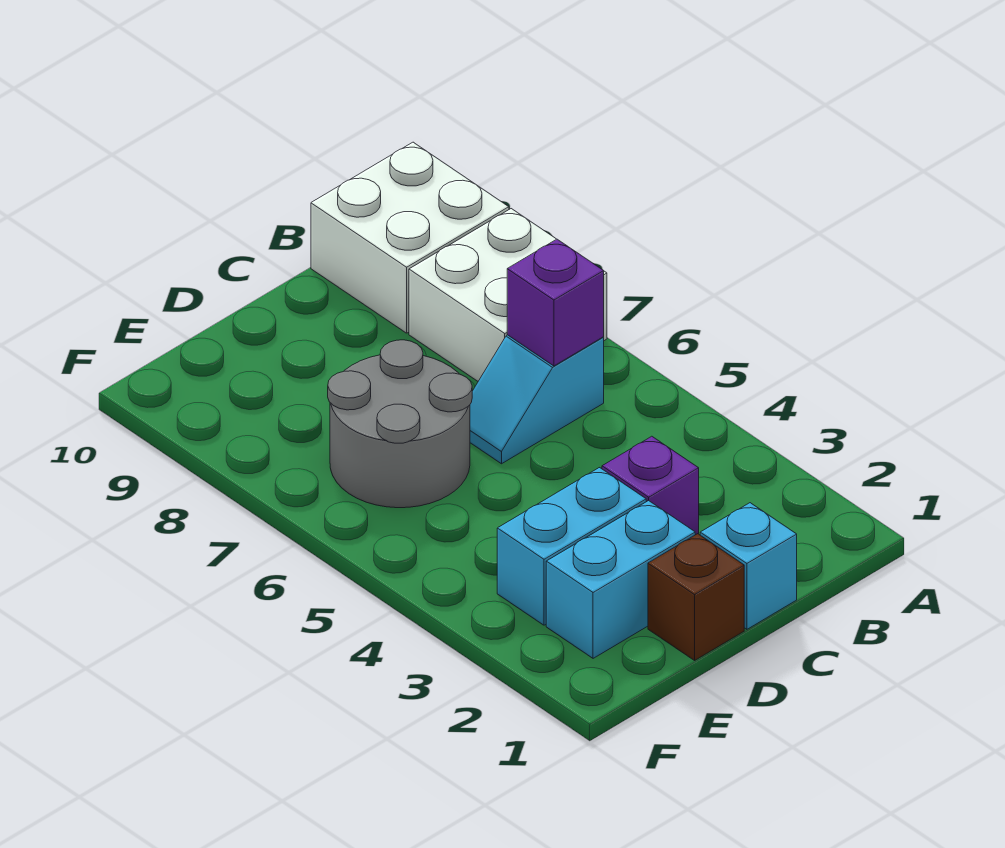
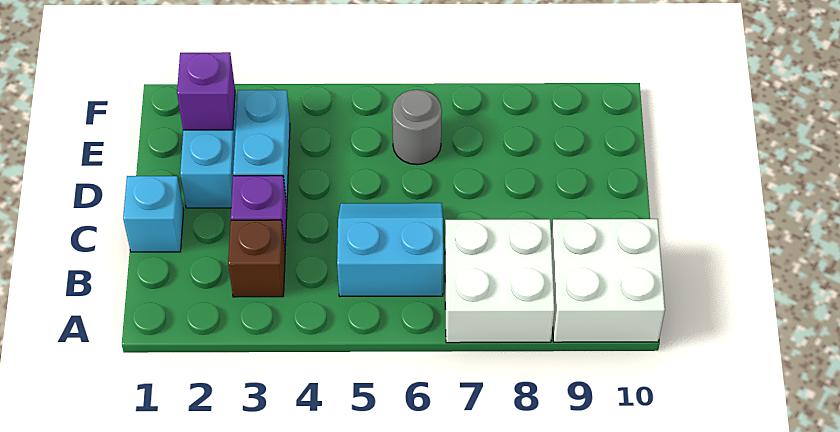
cyan 1x2 slope [470,335,604,464] -> cyan 2x2 slope [337,203,443,296]
purple 1x1 brick [507,239,604,366] -> purple 1x1 brick moved to [177,52,235,130]
brown 1x1 brick [648,534,744,660] -> brown 1x1 brick moved to [228,220,285,297]
grey 2x2 round brick [328,340,472,508] -> grey 1x1 round brick [392,90,442,165]

